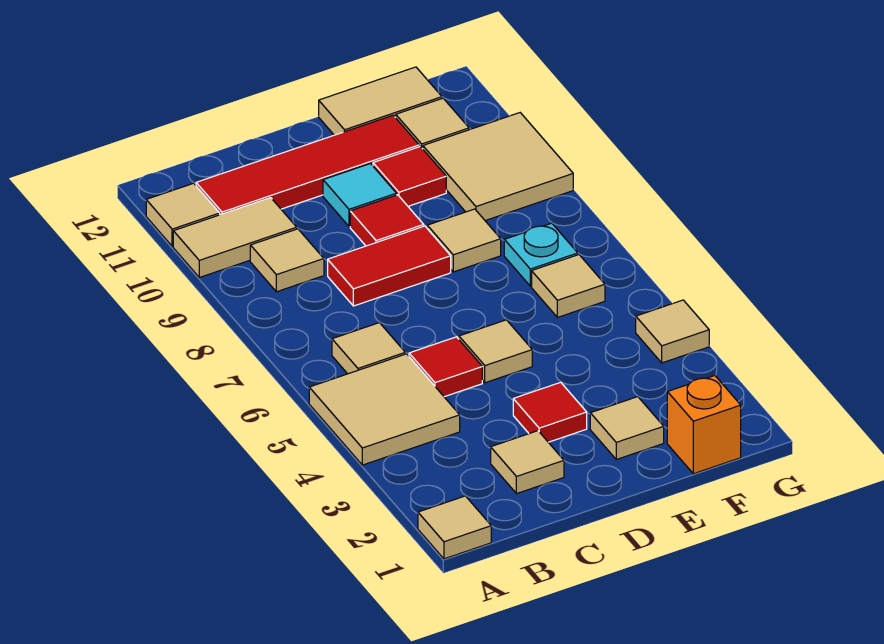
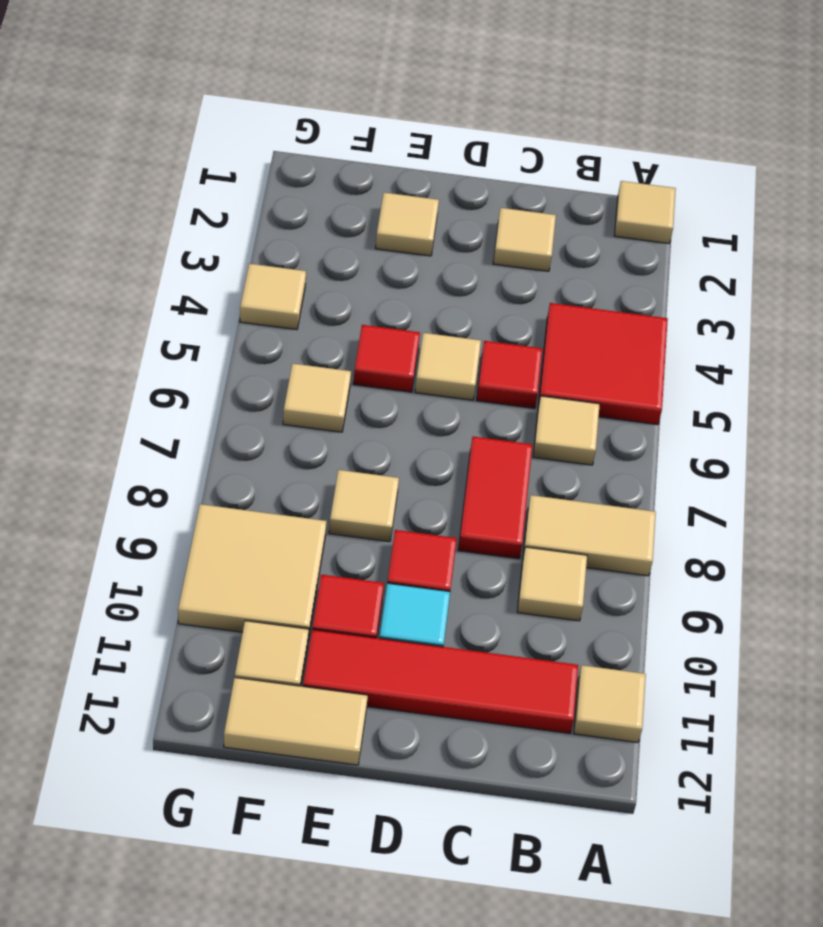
tan 2x2 tile [309,354,460,465] -> red 2x2 tile [538,303,668,425]
tan 1x2 tile [173,198,297,277] -> tan 1x2 tile moved to [523,495,656,576]
red 1x2 tile [328,226,451,306] -> red 1x2 tile turned to [458,437,532,559]
red 1x1 tile [513,382,587,442] -> red 1x1 tile moved to [353,325,420,392]
orange 1x1 brick [667,376,741,474] -> none
cyan 1x1 plate [504,223,578,286] -> none

